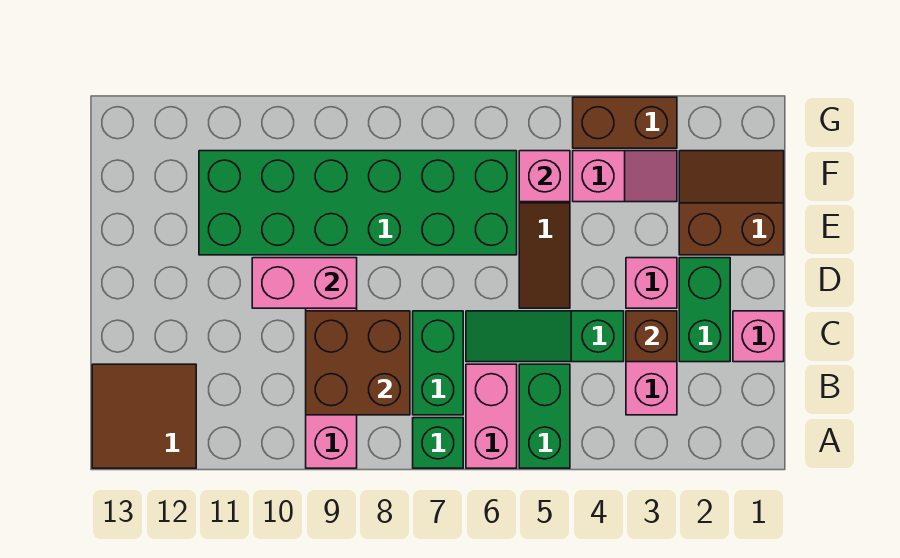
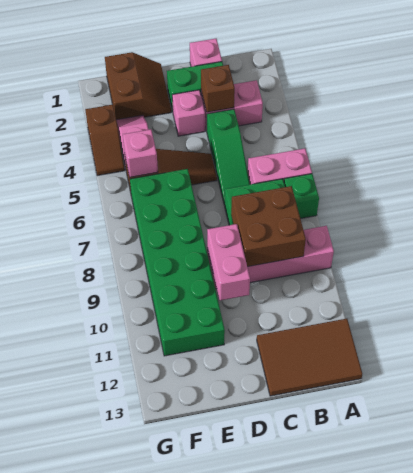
green 1x2 brick [519,364,570,468] -> none
brown 2x2 tile [92,364,196,468] -> brown 2x3 tile [257,319,362,396]
brown 2x2 slope [679,151,784,255] -> brown 2x2 slope turned to [105,52,171,120]
brown 1x2 brick [573,97,677,148] -> brown 1x2 slope [85,105,125,176]

